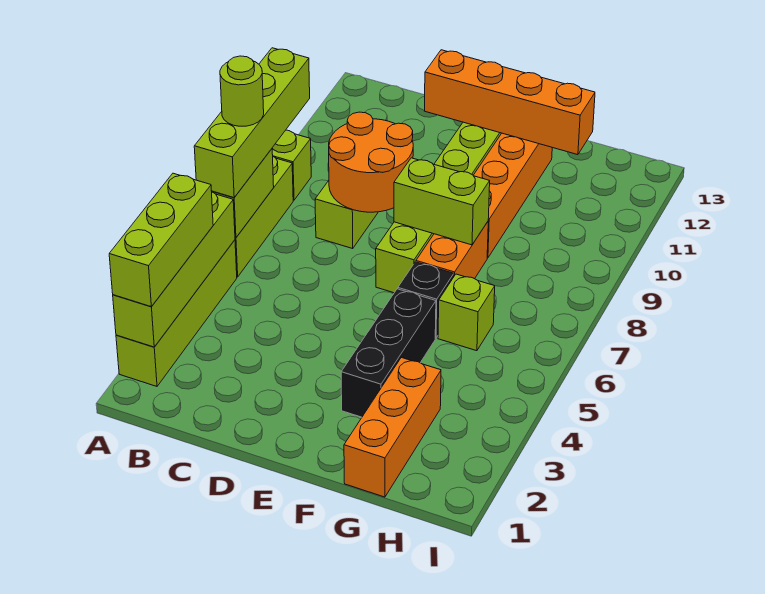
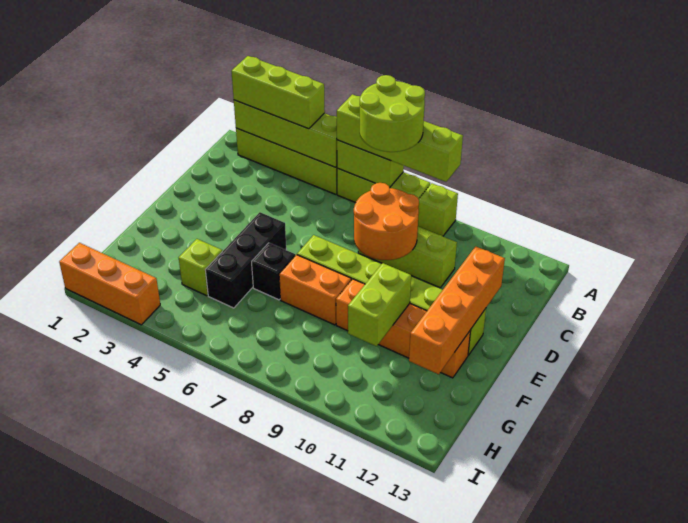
lime 1x1 round brick [220,56,264,126] -> lime 2x2 round brick [360,75,425,152]
lime 1x2 brick [394,158,490,245] -> lime 1x2 brick moved to [348,263,411,346]
black 1x3 brick [341,289,436,417] -> black 1x3 brick turned to [205,212,286,308]
orange 1x3 brick [344,358,441,497] -> orange 1x3 brick moved to [59,243,160,325]
lime 1x1 brick [438,274,495,351] -> lime 1x1 brick moved to [179,239,222,296]

